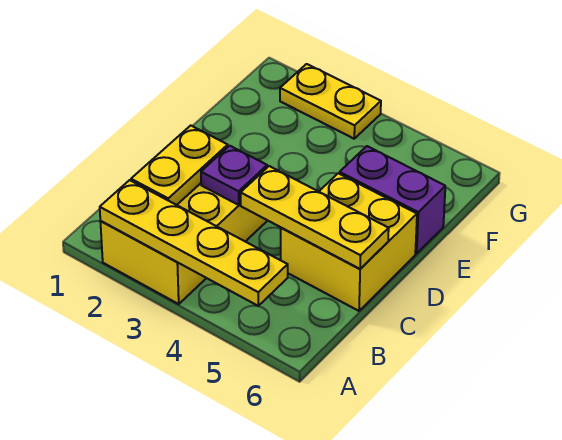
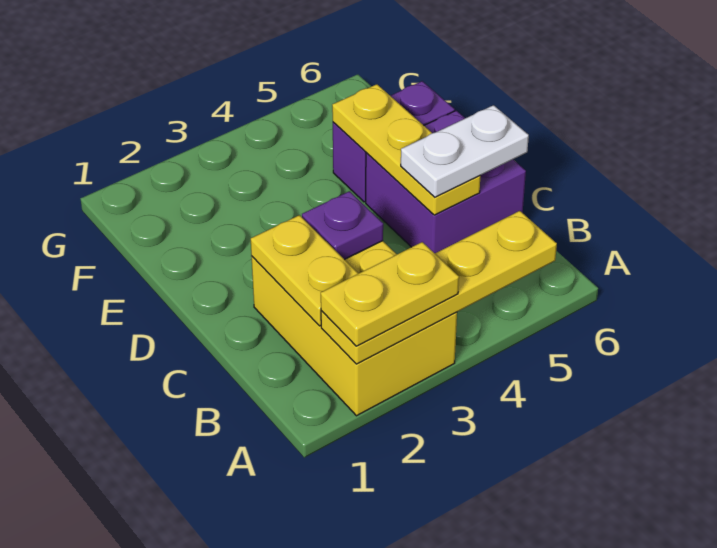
yellow 1x3 plate [241,166,389,269] -> yellow 1x3 plate turned to [332,84,480,215]
yellow 2x2 brick [281,173,417,311] -> purple 2x2 brick [366,111,526,253]
none -> white 1x2 plate [401,105,529,197]
yellow 1x2 plate [280,64,381,139] -> yellow 1x2 plate moved to [321,242,459,346]

